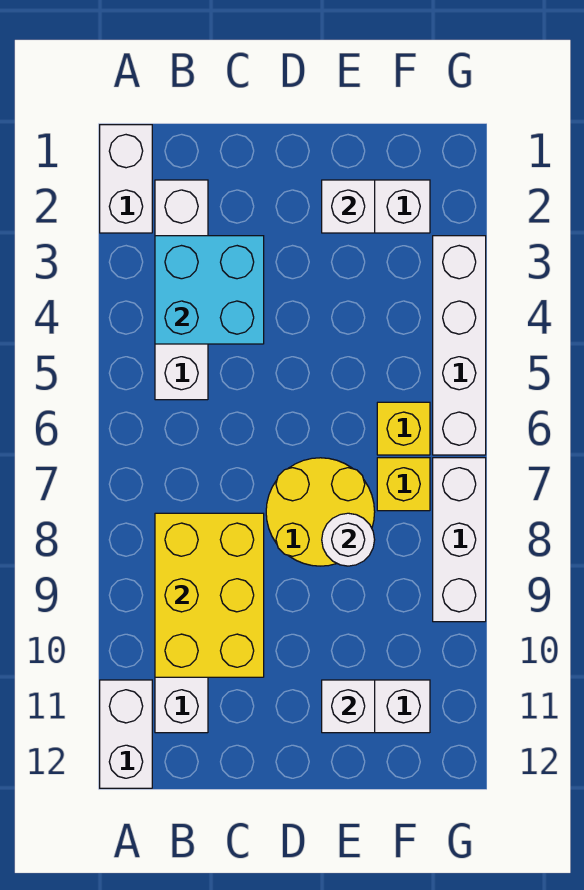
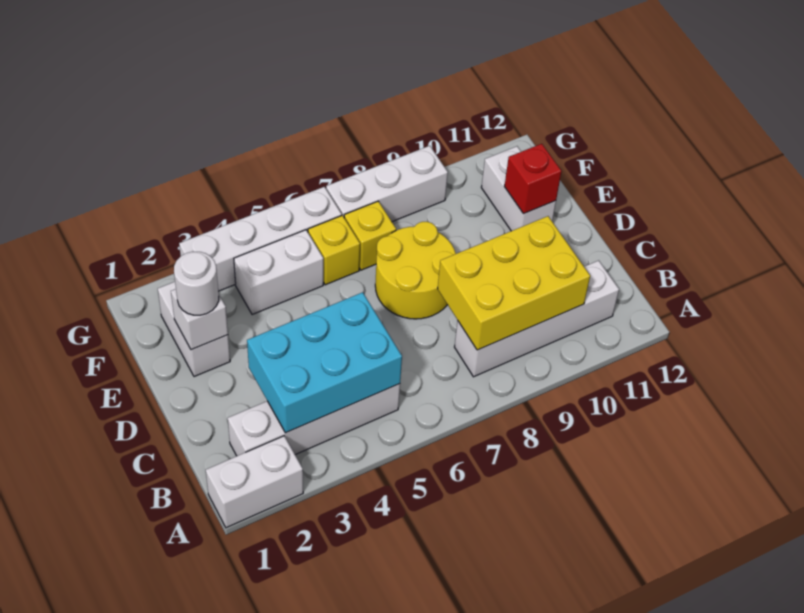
white 1x2 brick [100,680,152,788] -> white 1x2 brick moved to [234,230,323,315]
cyan 2x2 brick [155,236,264,344] -> cyan 2x3 brick [247,292,402,433]
white 1x1 round brick [322,513,375,566] -> white 1x1 round brick moved to [174,252,219,315]
white 1x1 brick [322,680,375,733] -> red 1x1 brick [504,144,561,214]

